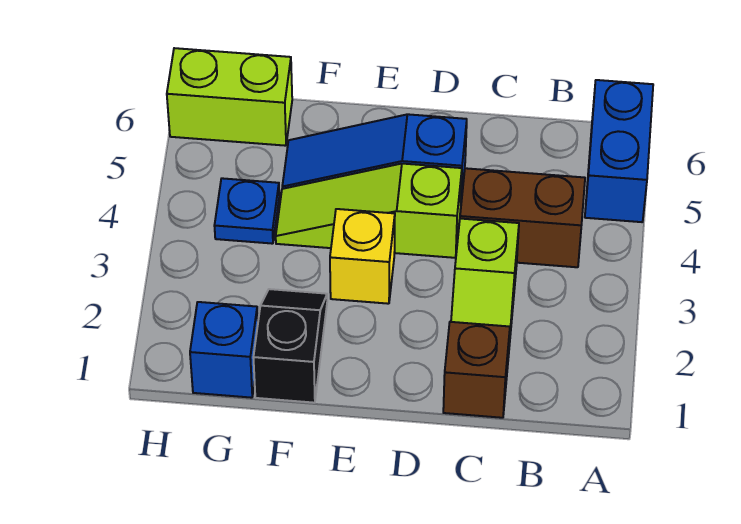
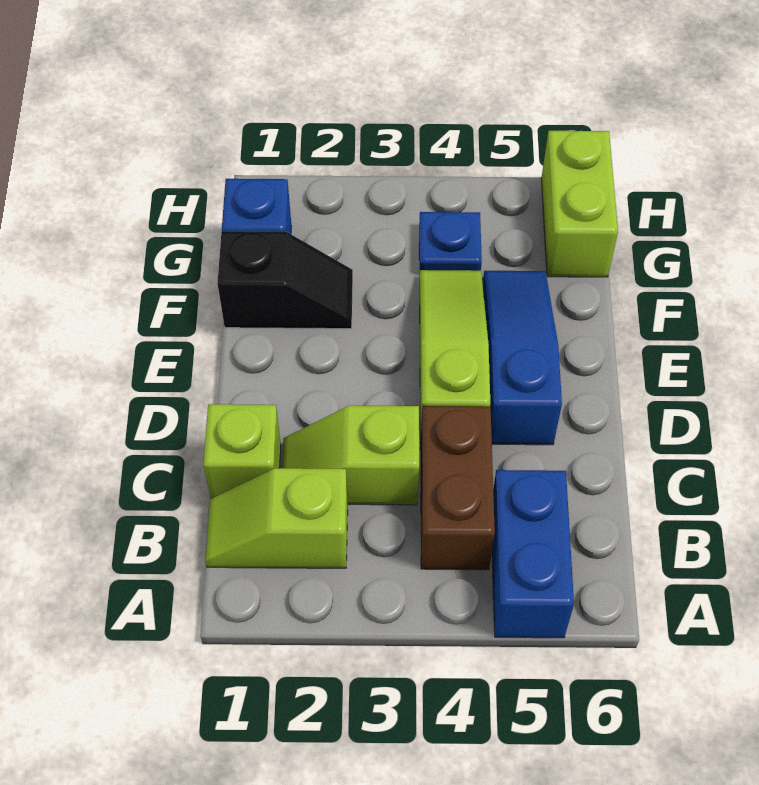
blue 1x2 brick [585,80,653,222] -> blue 1x2 brick turned to [492,470,574,638]
none -> lime 1x2 slope [206,468,348,568]
brown 1x1 brick [443,322,510,418] -> lime 1x1 brick [203,404,281,499]
yellow 1x1 brick [330,209,395,304] -> none

